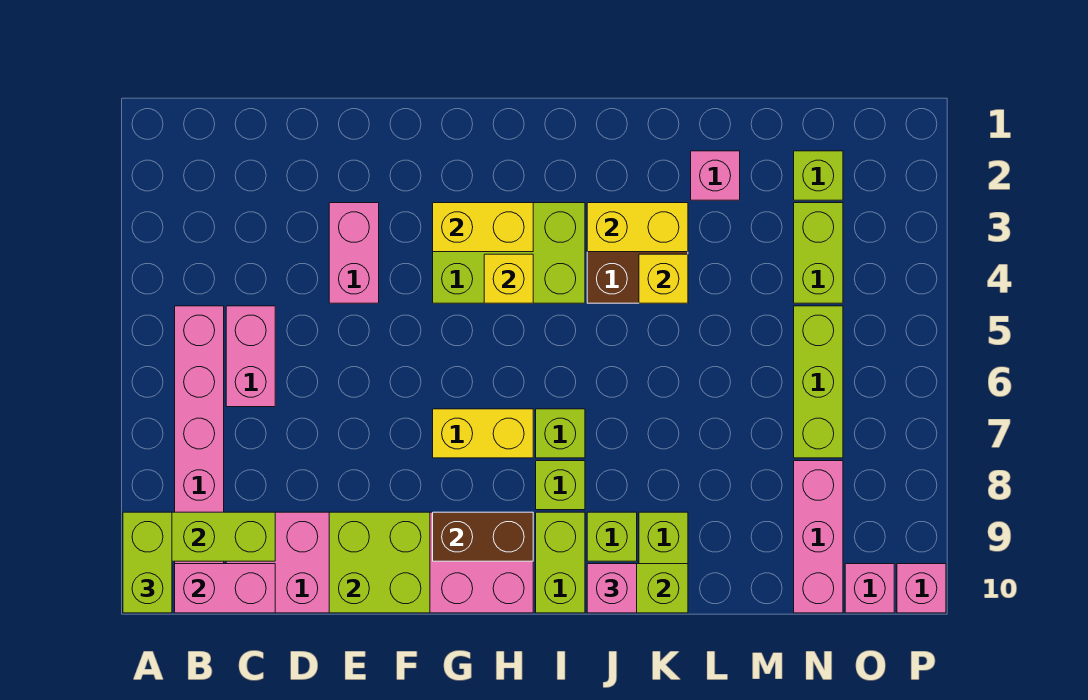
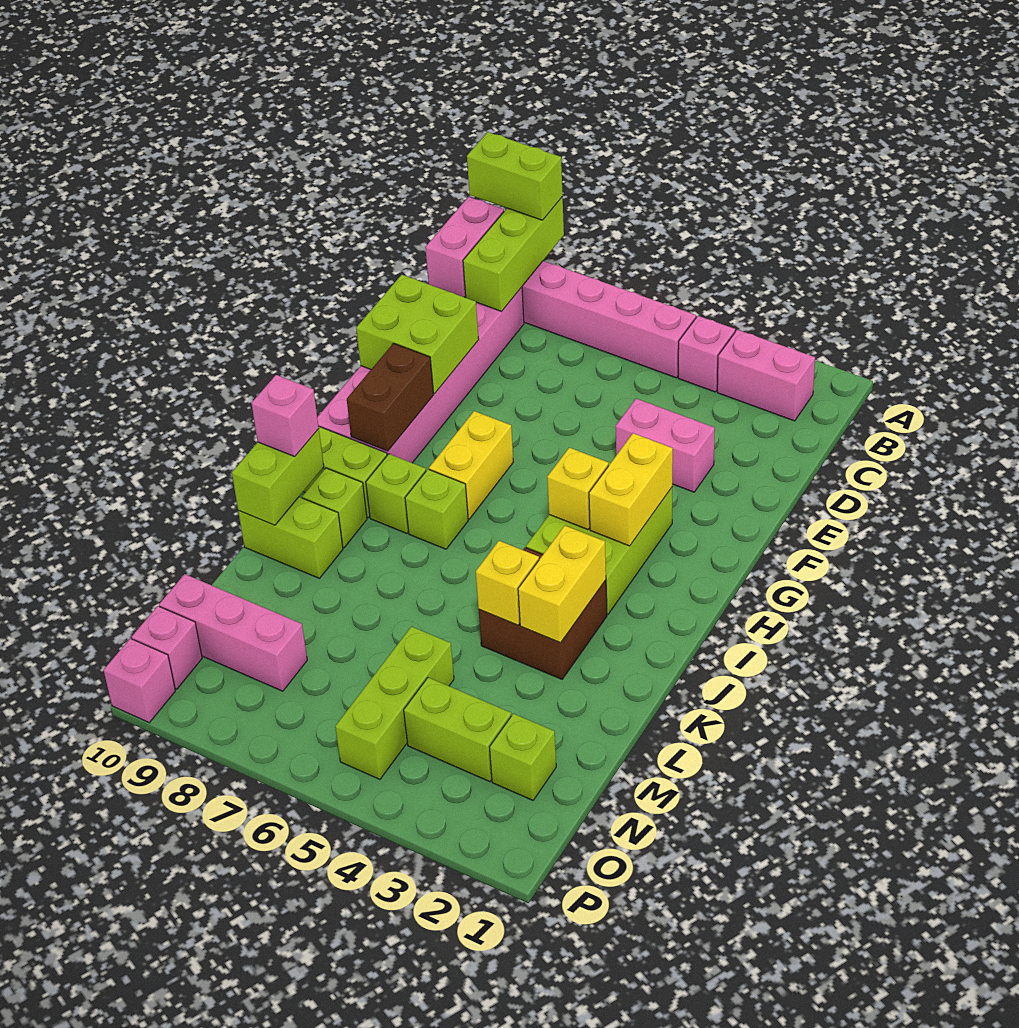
pink 1x2 brick [226,306,275,407] -> pink 1x2 brick moved to [717,330,815,421]
pink 1x1 brick [691,151,740,200] -> pink 1x1 brick moved to [678,316,735,392]
lime 1x3 brick [794,306,843,458] -> lime 1x3 brick turned to [335,627,454,779]

